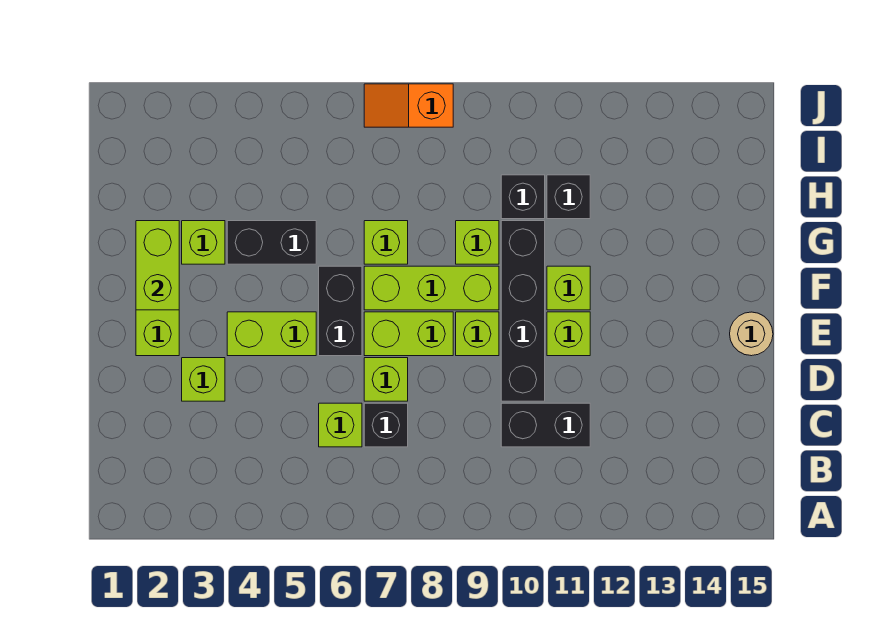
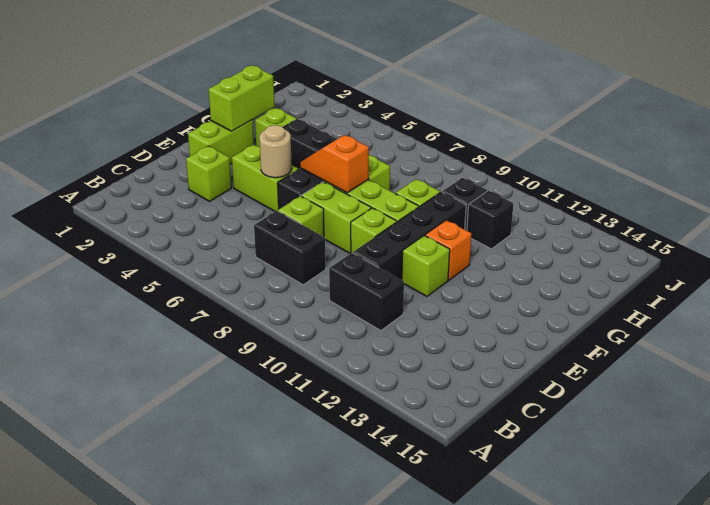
lime 1x1 brick [319,403,362,447] -> none
black 1x1 brick [364,403,408,447] -> black 1x2 brick [254,211,326,285]
tan 1x1 round brick [730,312,773,356] -> tan 1x1 round brick moved to [259,125,292,178]
lime 1x1 brick [547,266,590,310] -> orange 1x1 brick [425,220,471,280]
orange 1x2 slope [364,84,453,127] -> orange 1x2 slope moved to [300,135,369,193]

